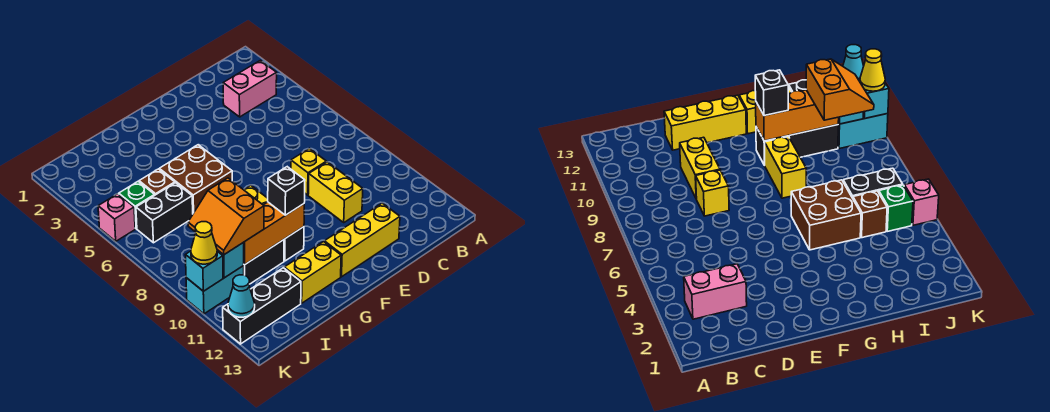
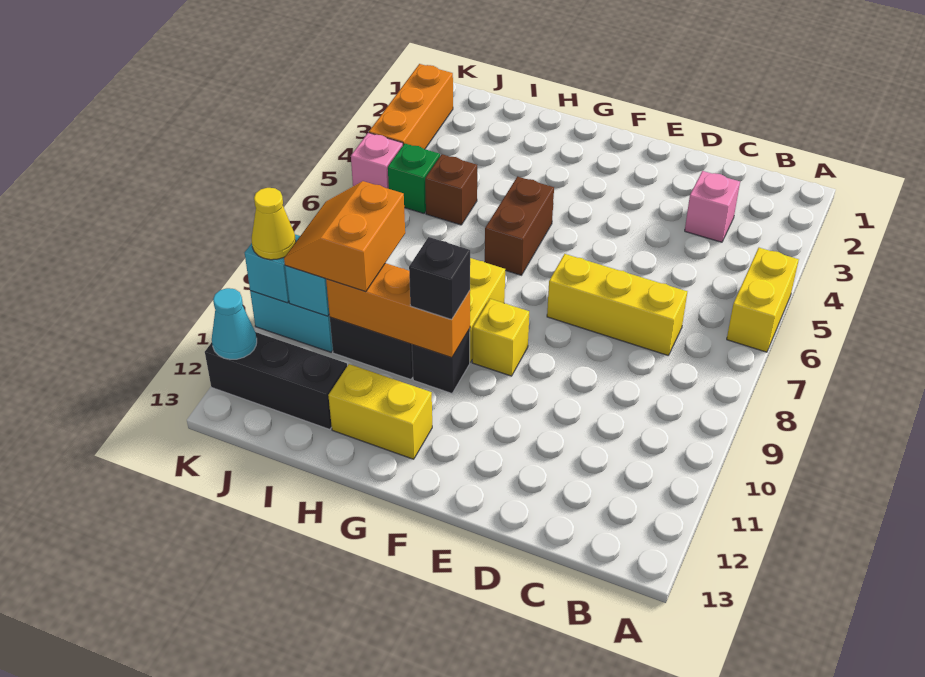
pink 1x2 brick [223,60,277,117] -> pink 1x1 brick [685,171,740,242]
yellow 1x1 brick [291,148,326,195] -> yellow 1x1 brick moved to [472,299,529,376]
yellow 1x2 brick [308,162,363,222] -> yellow 1x2 brick moved to [727,248,799,352]
yellow 1x3 brick [324,203,400,277] -> yellow 1x3 brick moved to [547,254,687,355]
brown 2x2 brick [159,145,232,213] -> brown 1x2 brick [485,177,554,275]
black 1x2 brick [136,183,193,243] -> none
none -> orange 1x3 brick [369,64,453,149]

